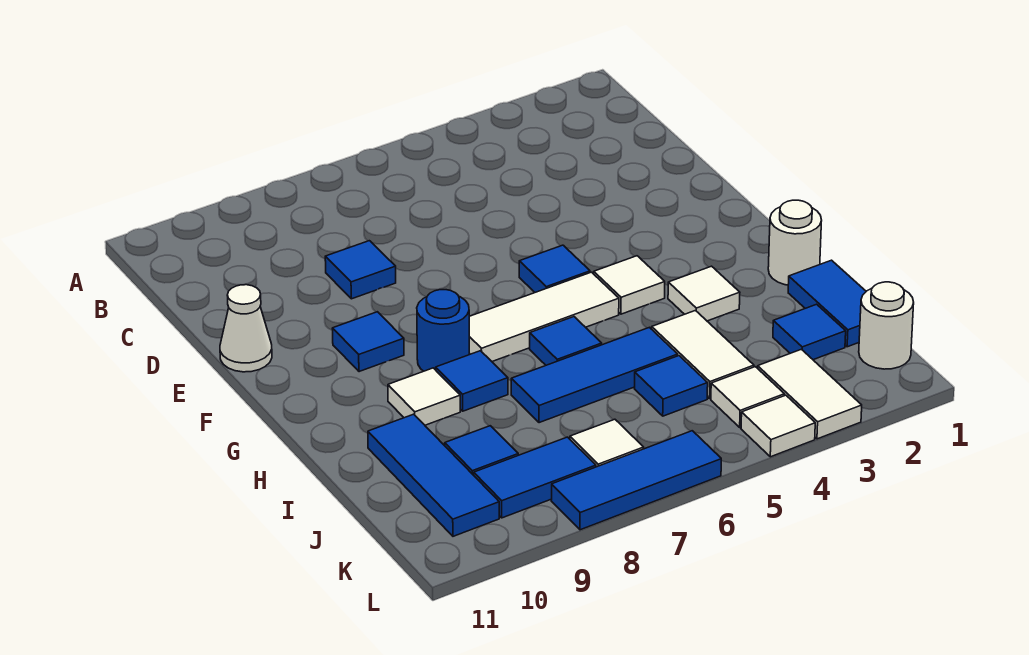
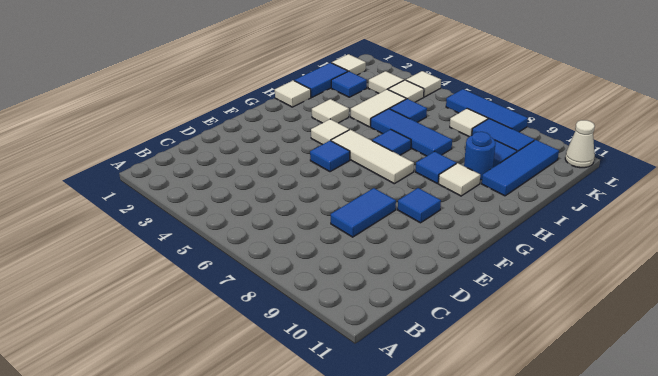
blue 1x1 tile [325,241,396,299] -> blue 1x2 tile [331,188,396,237]
white 1x1 cone [220,285,272,372] -> white 1x1 cone moved to [565,120,595,168]
blue 1x1 round brick [417,290,469,371] -> blue 1x1 round brick moved to [464,132,496,180]
white 1x1 round brick [768,200,822,285] -> white 1x1 tile [275,80,311,107]
white 1x1 round brick [859,282,914,369] -> white 1x1 tile [331,54,366,75]
white 1x2 tile [758,349,862,439] -> white 1x1 tile [368,71,404,94]

